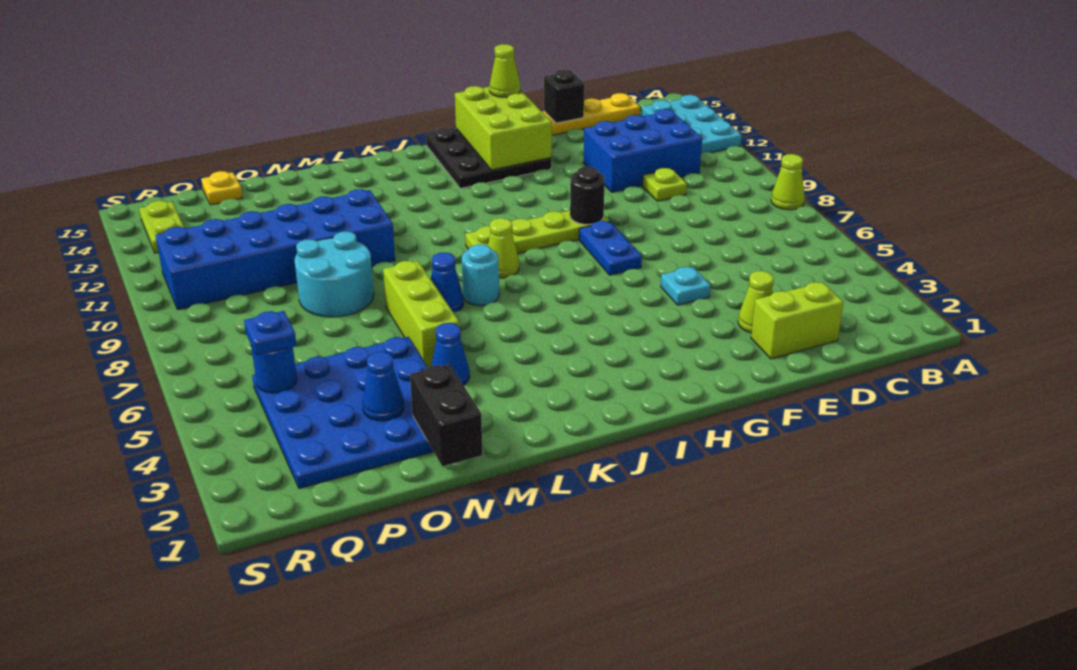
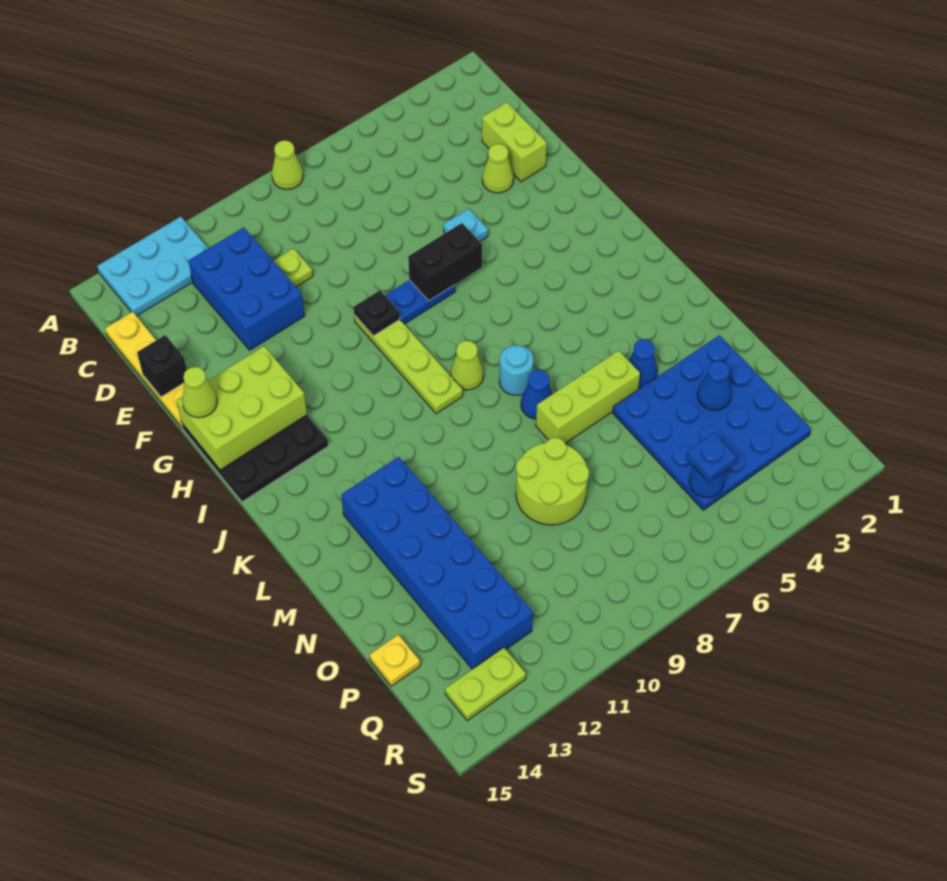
black 1x1 round brick [570,167,605,224] -> black 1x1 plate [353,290,400,336]
blue 2x6 brick [156,189,395,310] -> blue 2x6 brick moved to [341,457,533,669]
black 1x2 brick [410,364,483,466] -> black 1x2 brick moved to [408,223,482,301]
cyan 2x2 round brick [295,231,374,317] -> lime 2x2 round brick [516,438,589,525]

